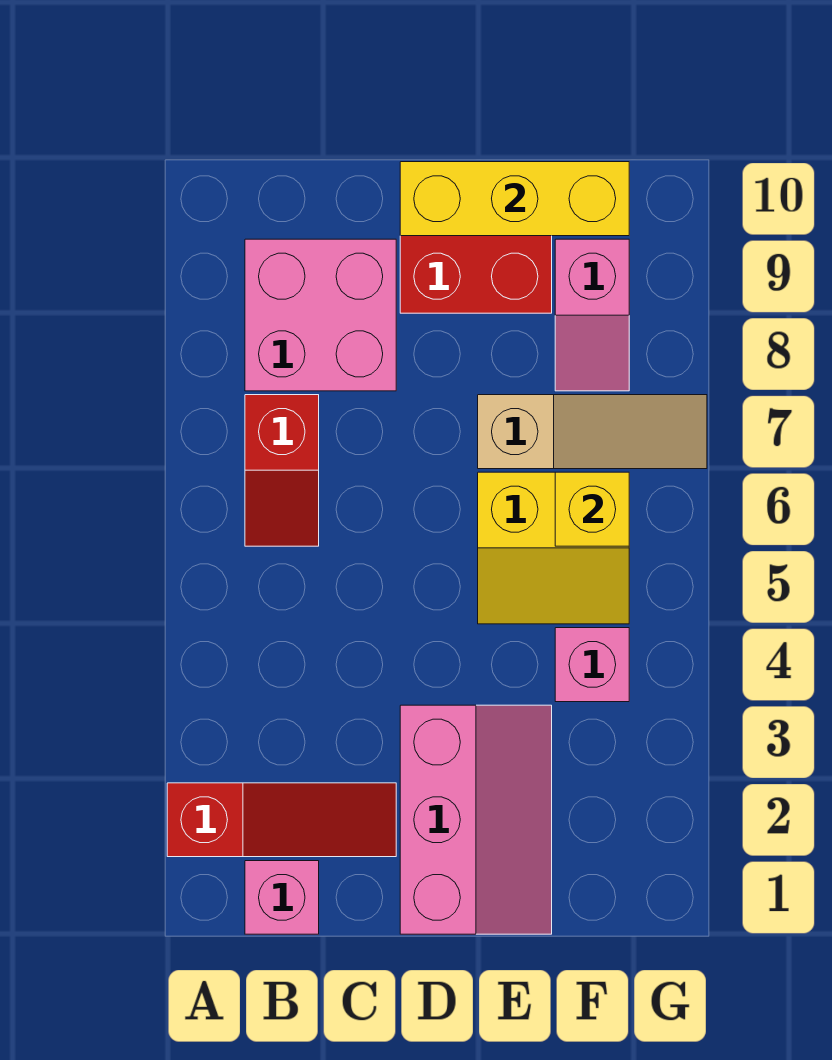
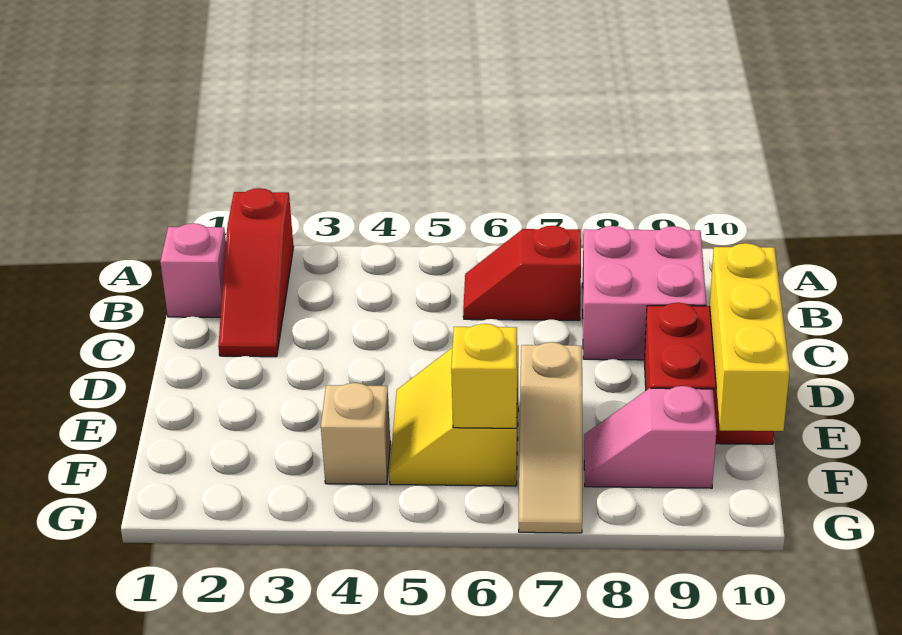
pink 2x3 slope [400,705,552,934] -> none
pink 1x1 brick [555,628,629,702] -> tan 1x1 brick [321,383,390,484]

